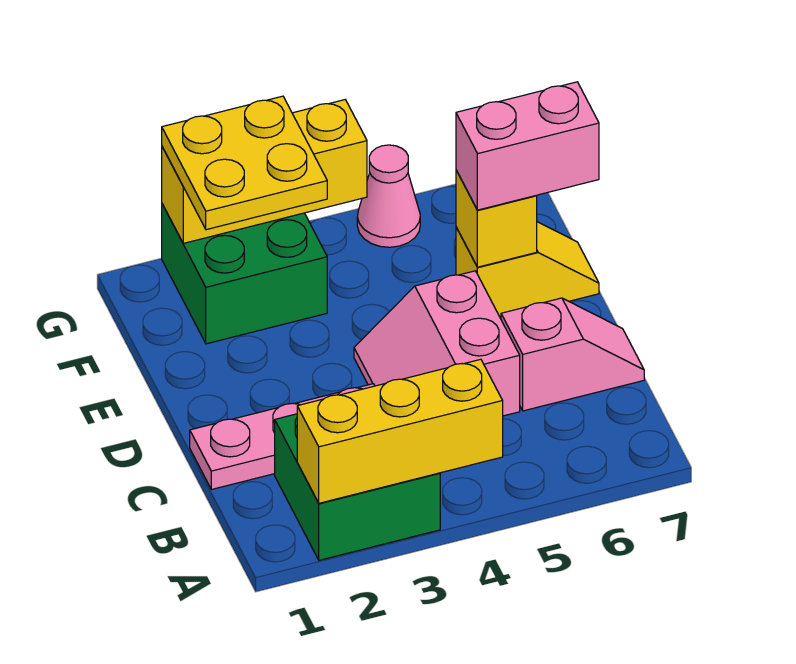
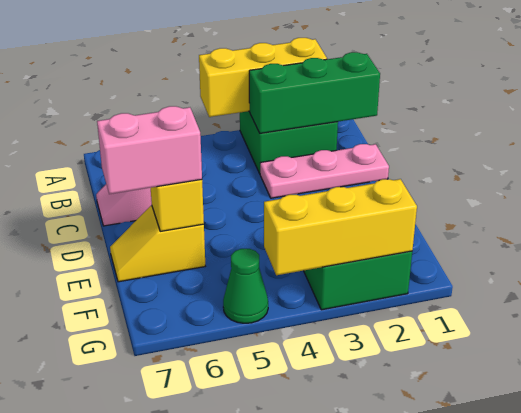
none -> green 1x3 brick [249,52,380,133]
pink 2x2 slope [354,271,520,416] -> none
yellow 2x2 plate [162,96,327,230] -> none
pink 1x1 cone [357,145,420,247] -> green 1x1 cone [223,249,268,323]

